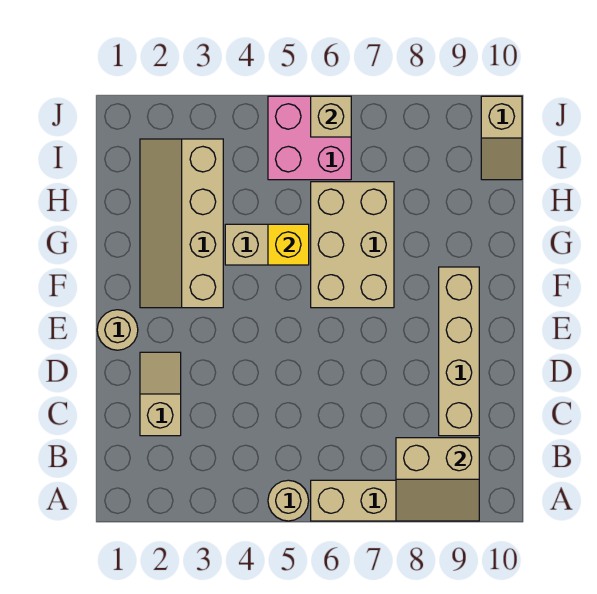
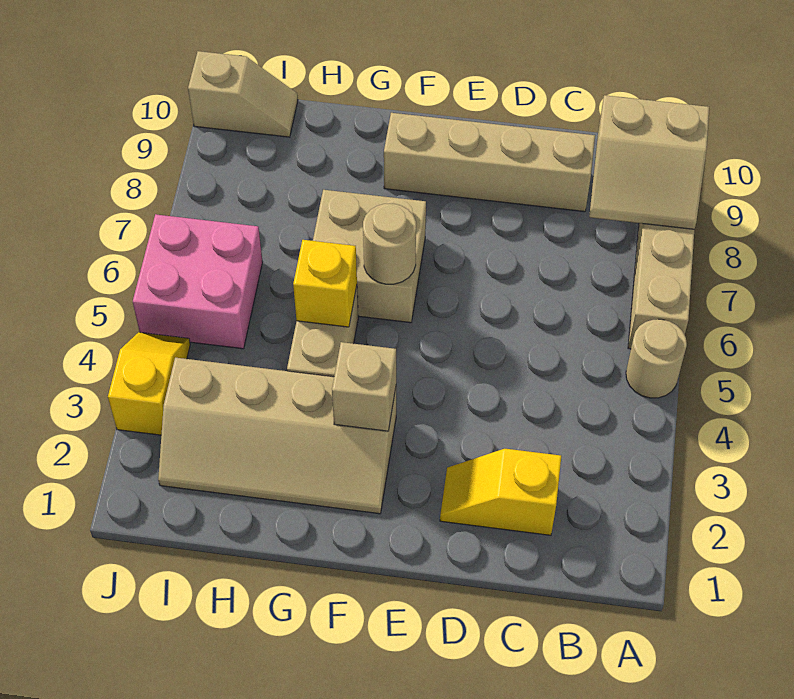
tan 2x2 slope [396,438,479,521] -> tan 2x2 slope turned to [589,95,709,229]
tan 1x2 slope [140,352,181,436] -> yellow 1x2 slope [440,449,561,535]
tan 1x1 round brick [97,310,138,350] -> tan 1x1 round brick moved to [363,204,416,284]
tan 2x3 brick [311,182,394,308] -> tan 2x2 brick [313,190,426,323]
none -> yellow 1x2 slope [108,332,190,435]
tan 1x1 brick [311,96,351,137] -> tan 1x1 brick moved to [332,342,396,431]

